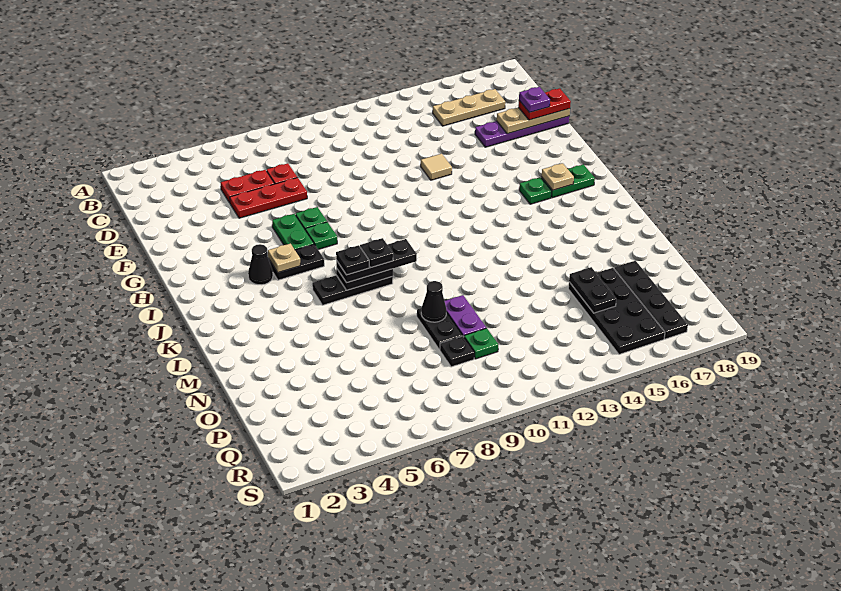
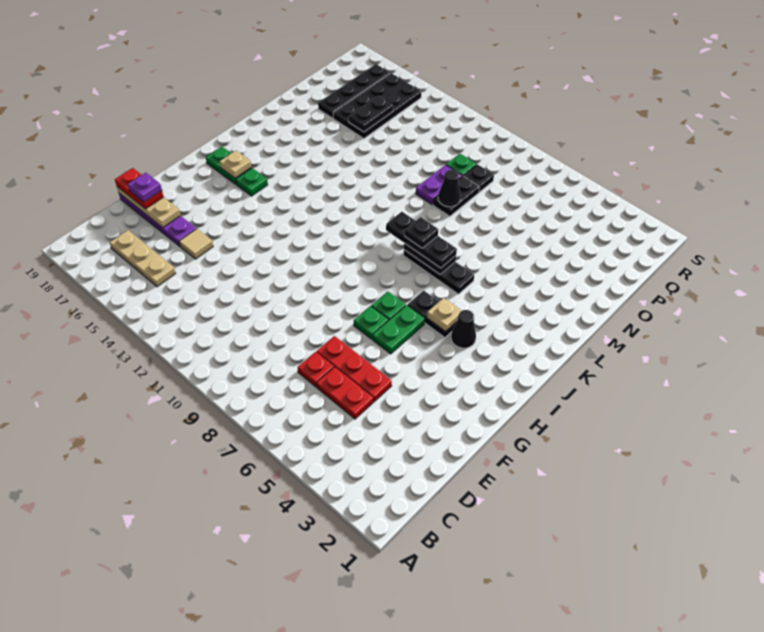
tan 1x1 tile [421,154,452,180] -> tan 1x1 tile moved to [179,229,213,259]
black 1x1 plate [336,245,369,275] -> none

